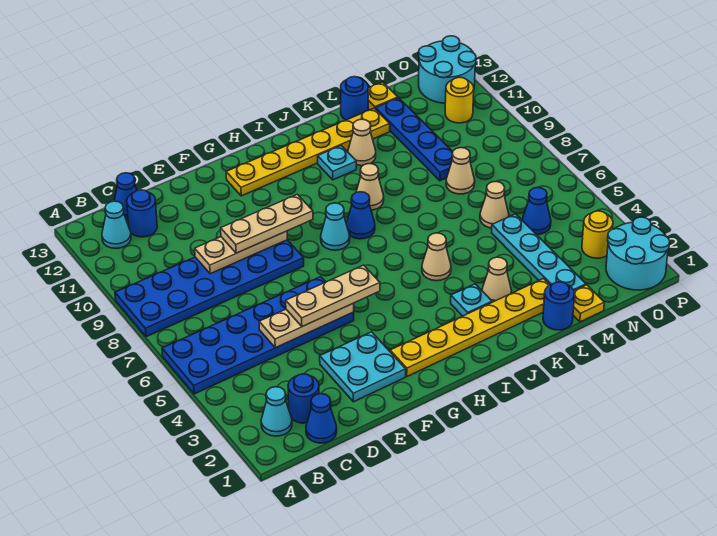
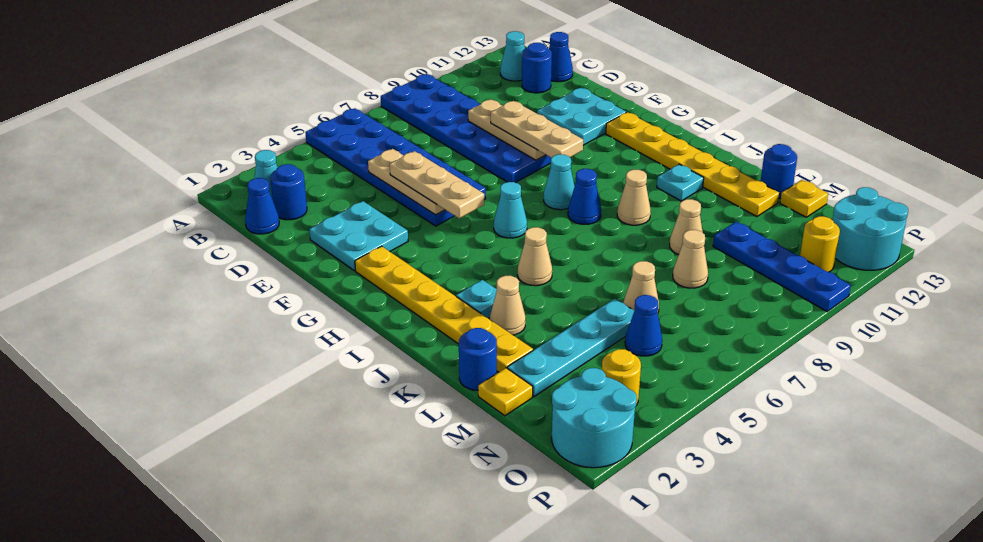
none -> cyan 2x2 plate [537,88,626,145]
none -> cyan 1x1 cone [494,182,527,238]
tan 1x1 cone [348,119,376,166] -> tan 1x1 cone moved to [670,199,703,255]
blue 1x4 plate [376,98,453,181] -> blue 1x4 plate turned to [713,222,851,311]

